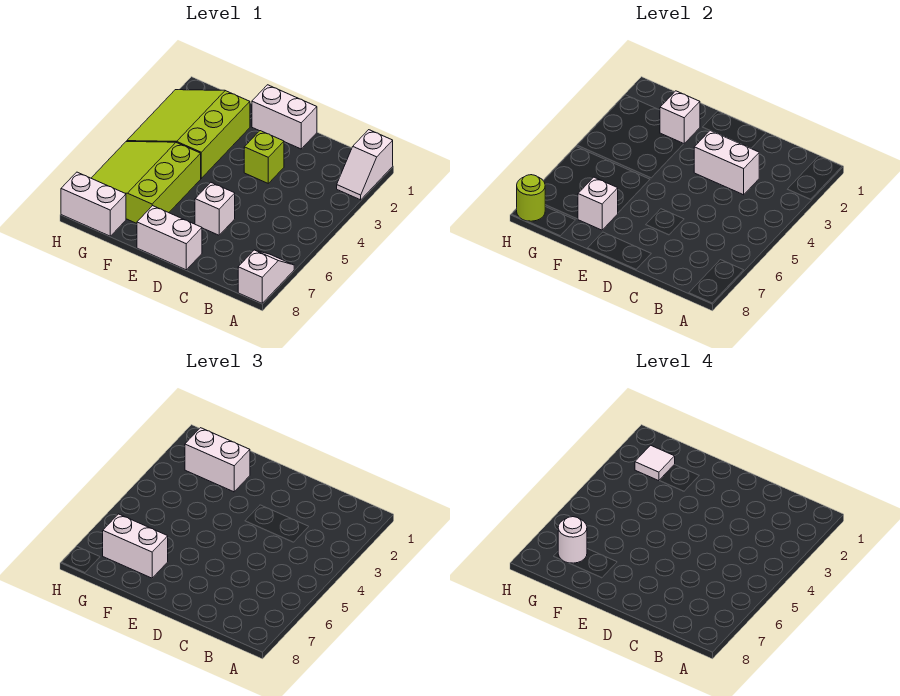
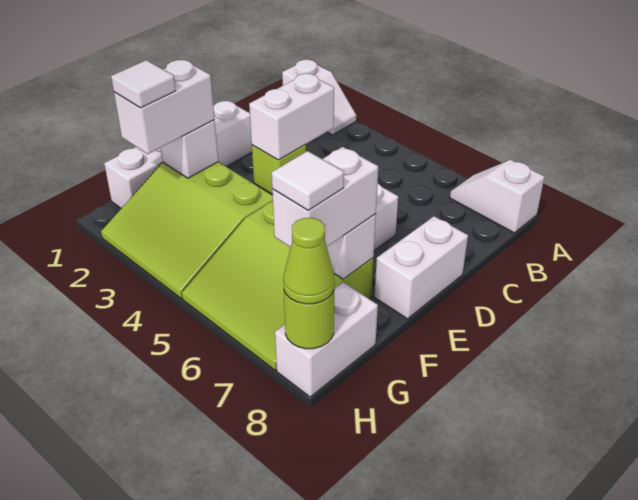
white 1x2 brick [252,85,317,149] -> white 1x4 brick [104,100,252,208]
white 1x1 round brick [558,517,587,563] -> white 1x1 tile [272,151,344,210]
none -> lime 1x1 cone [283,218,335,304]

